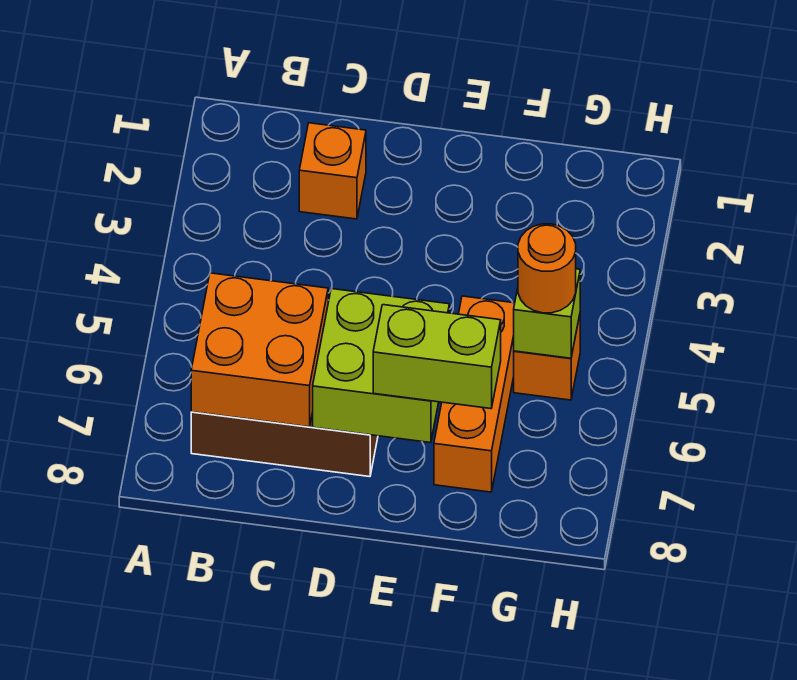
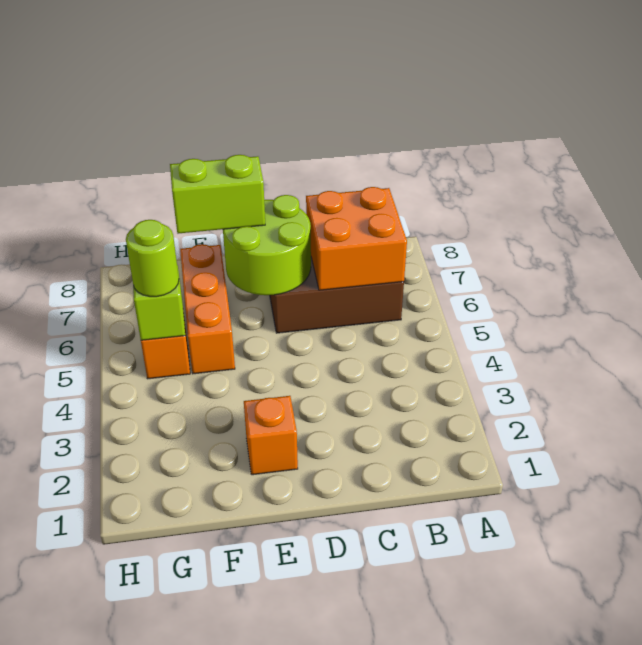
orange 1x1 brick [299,123,366,219] -> orange 1x1 brick moved to [244,396,298,475]
lime 2x2 brick [313,289,449,443] -> lime 2x2 round brick [223,195,311,295]
orange 1x1 round brick [518,224,576,313] -> lime 1x1 round brick [126,220,179,297]

